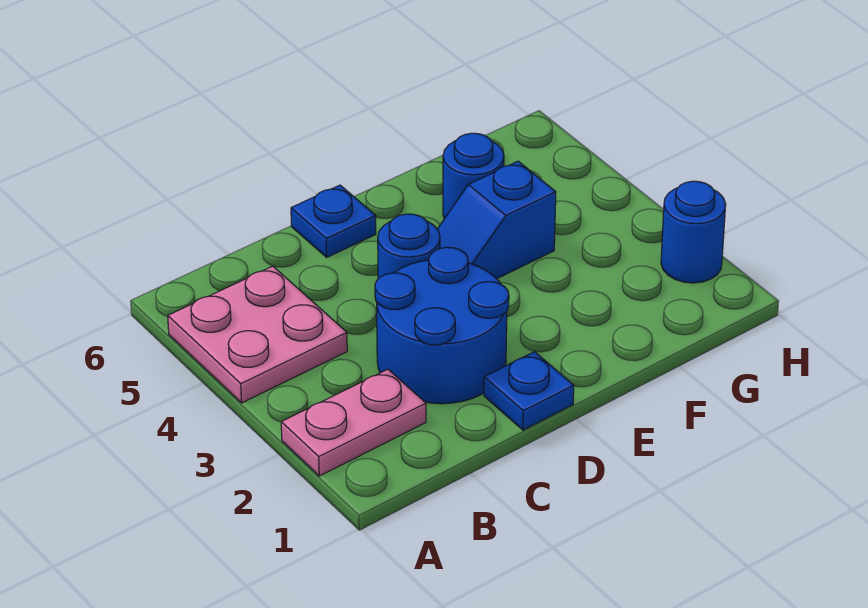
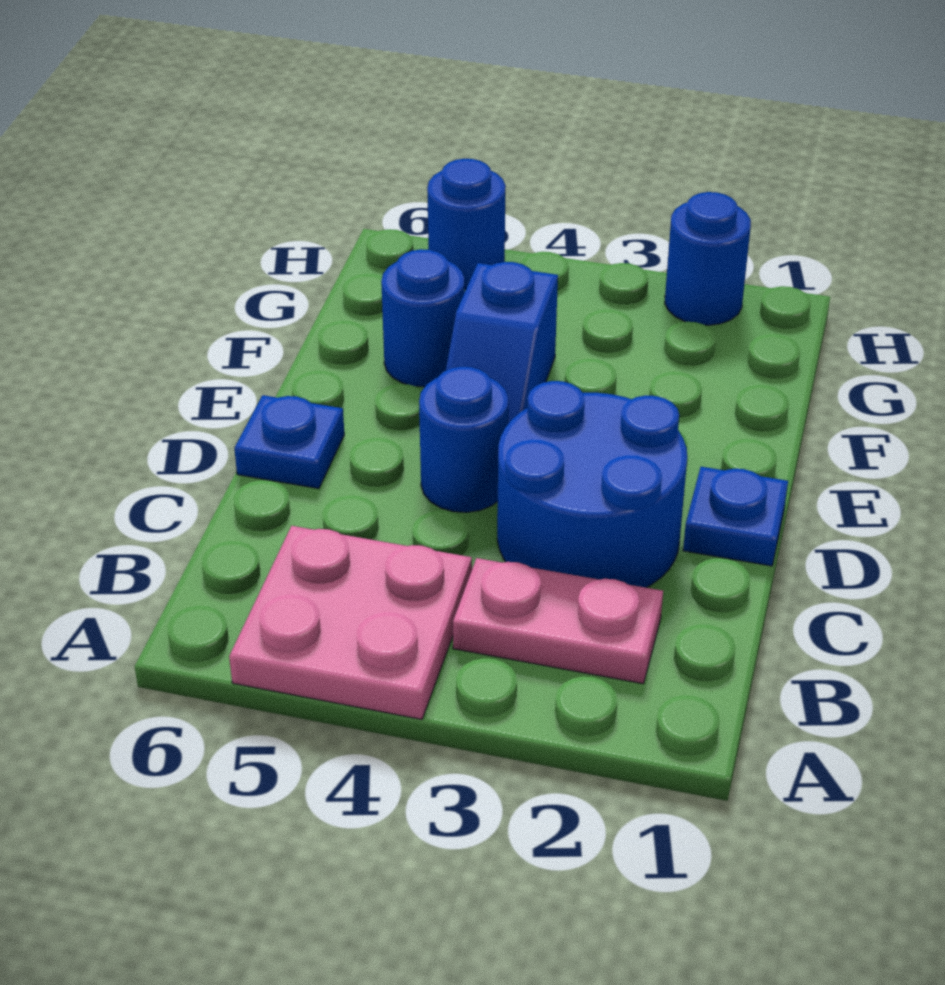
pink 1x2 plate [281,369,426,476] -> pink 1x2 plate turned to [453,558,663,684]
none -> blue 1x1 round brick [427,159,506,289]

